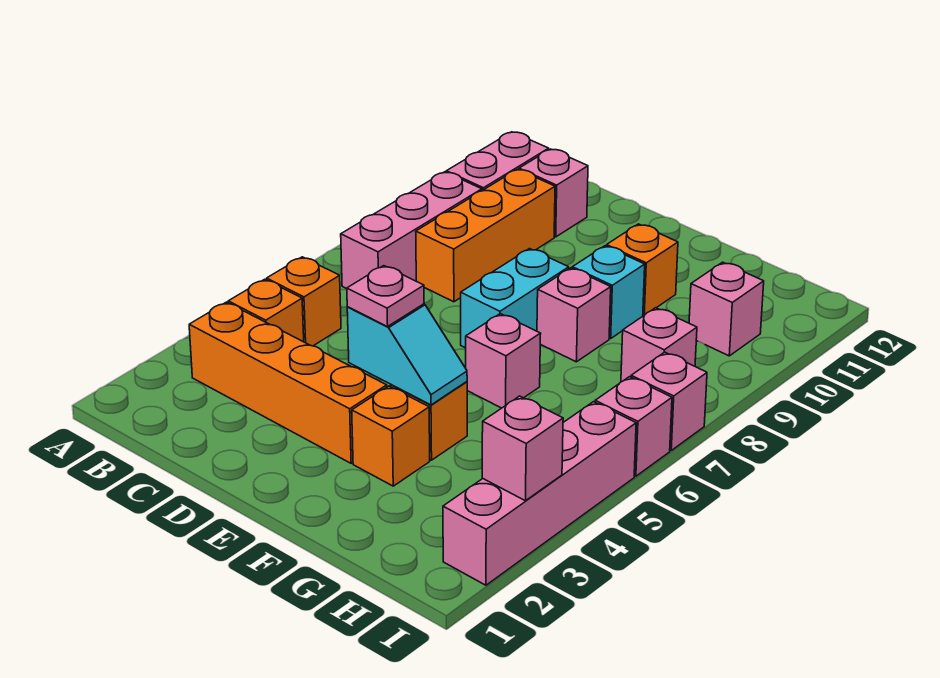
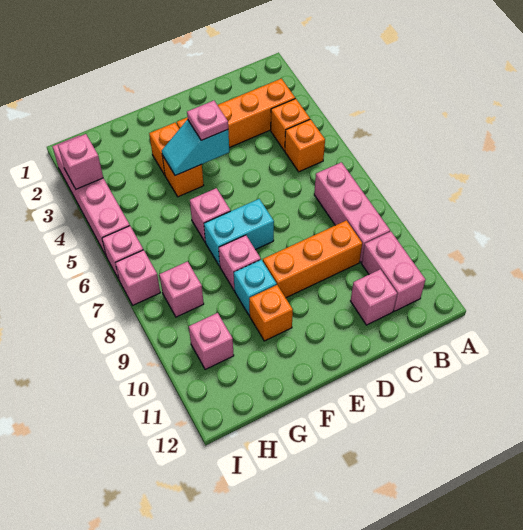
orange 1x3 brick [416,169,555,302] -> orange 1x3 brick turned to [263,220,362,298]
cyan 1x2 brick [461,249,569,348] -> cyan 1x2 brick turned to [204,199,274,266]

